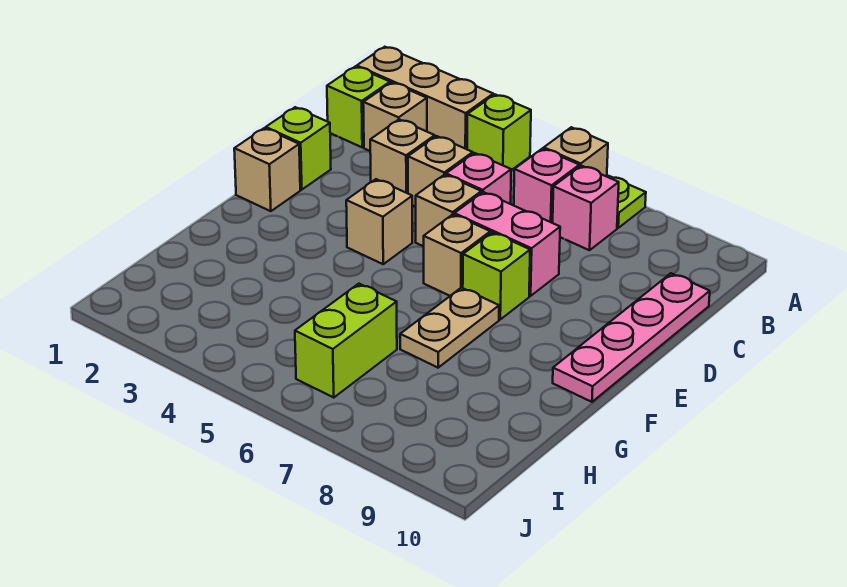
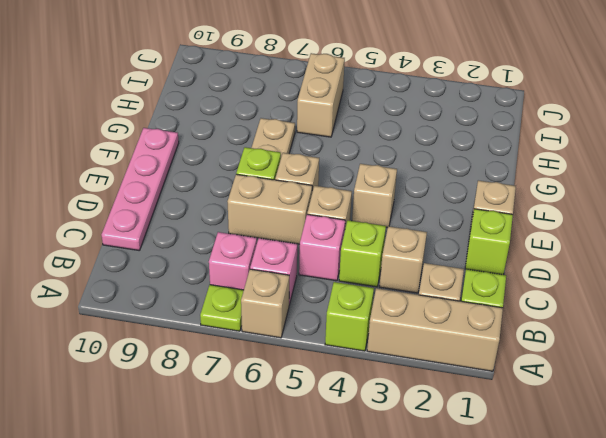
tan 1x1 brick [408,136,473,207] -> lime 1x1 brick [339,220,386,287]
pink 1x2 brick [454,192,560,296] -> tan 1x2 brick [228,174,312,244]
lime 1x2 brick [295,284,397,397] -> tan 1x2 brick [297,53,345,137]

